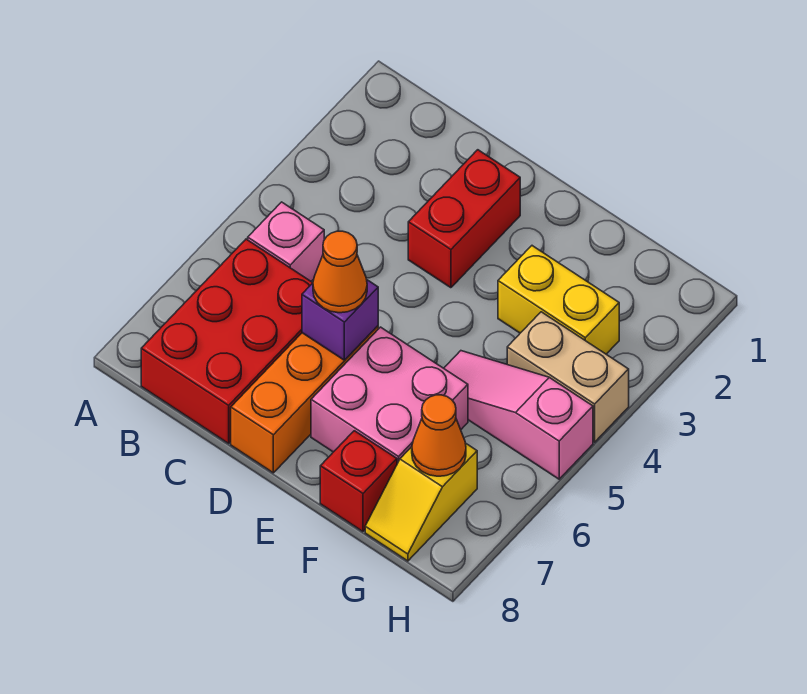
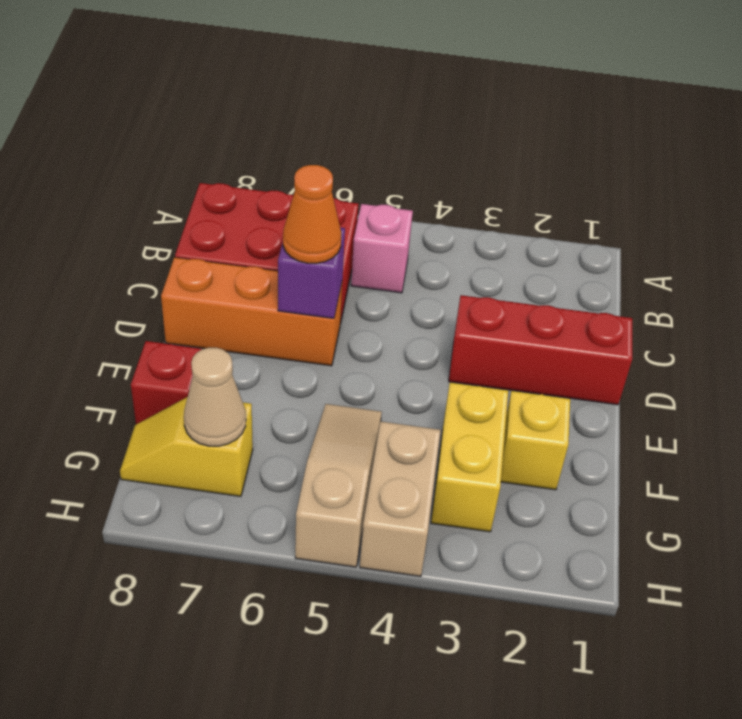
red 1x2 brick [408,150,520,288] -> red 1x3 brick [449,295,632,405]
pink 2x2 brick [311,327,468,464] -> none
none -> yellow 1x1 brick [501,391,570,490]
pink 1x3 slope [444,351,593,479] -> tan 1x3 slope [295,404,382,567]
orange 1x1 cone [412,395,466,476] -> tan 1x1 cone [184,348,246,446]

